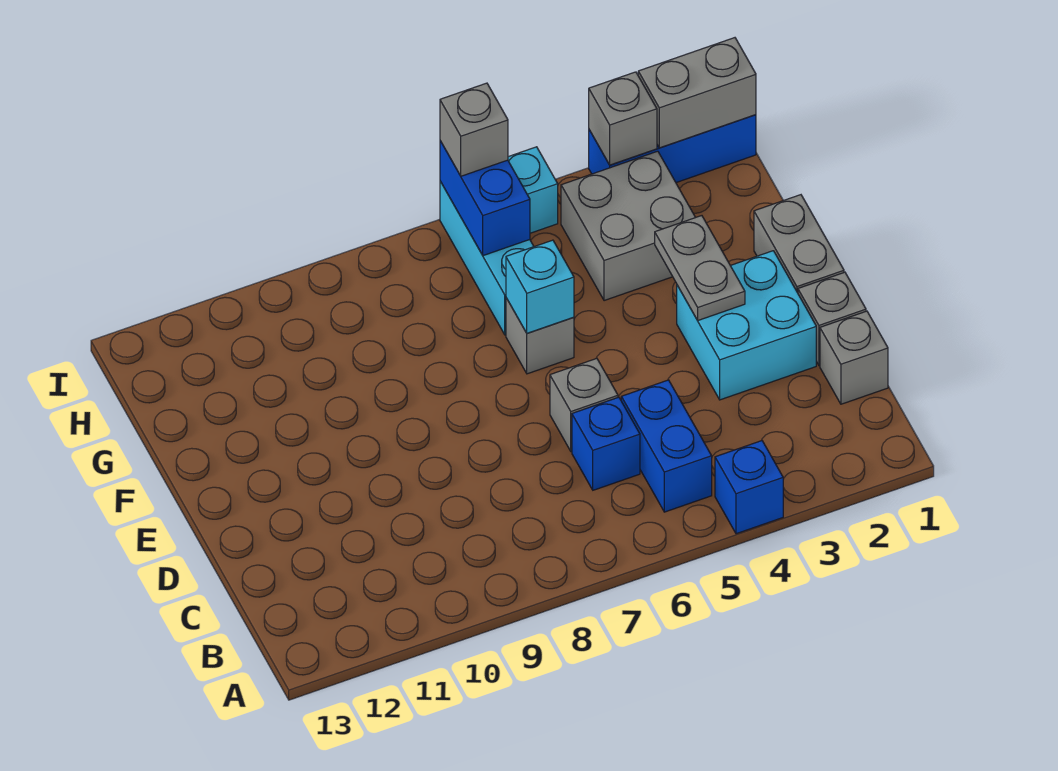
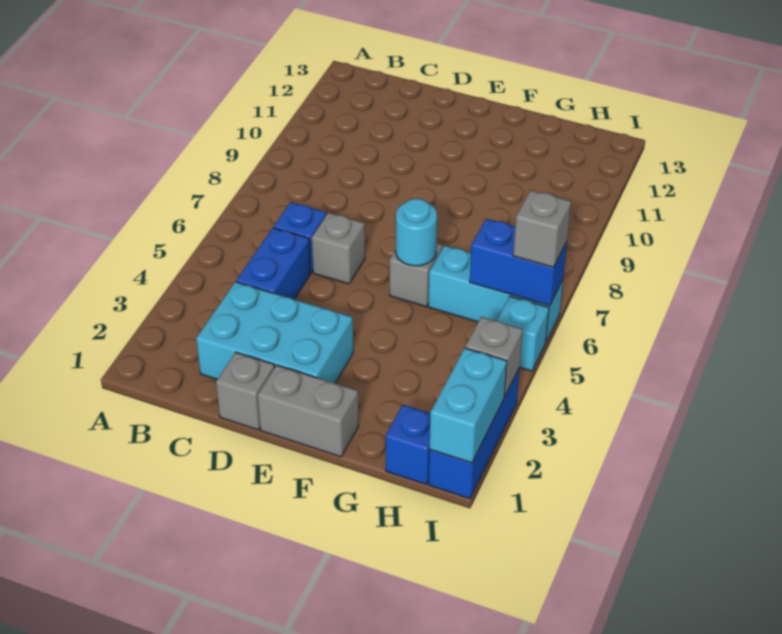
blue 1x1 brick [715,441,783,534] -> blue 1x1 brick moved to [385,405,430,484]
blue 1x2 brick [621,380,712,512] -> blue 1x2 brick turned to [236,228,311,299]
grey 1x1 brick [820,311,888,404] -> none
cyan 2x2 brick [677,251,816,400] -> cyan 2x3 brick [196,282,353,383]
grey 1x2 plate [655,216,745,320] -> none
cyan 1x1 brick [506,240,574,333] -> cyan 1x1 round brick [396,199,437,266]
grey 2x2 brick [561,151,696,301] -> none
grey 1x2 brick [638,38,756,148] -> cyan 1x2 brick [430,348,507,463]

